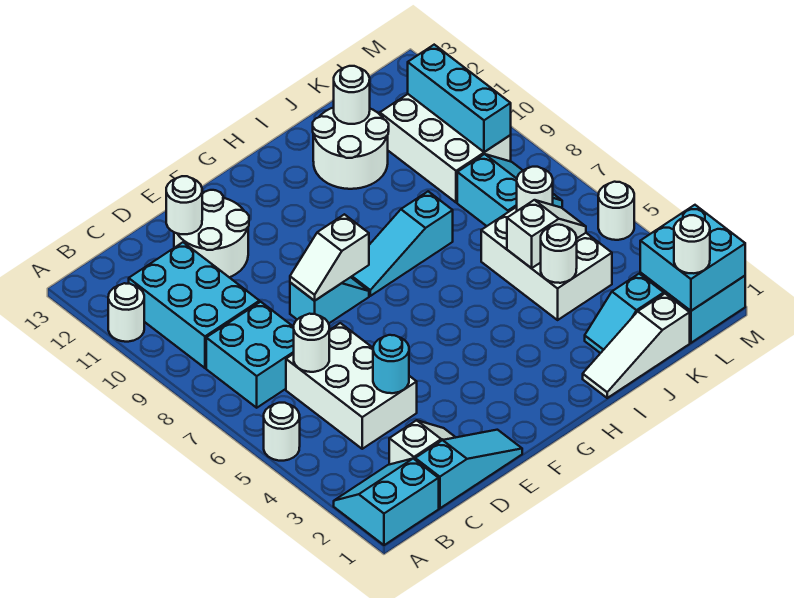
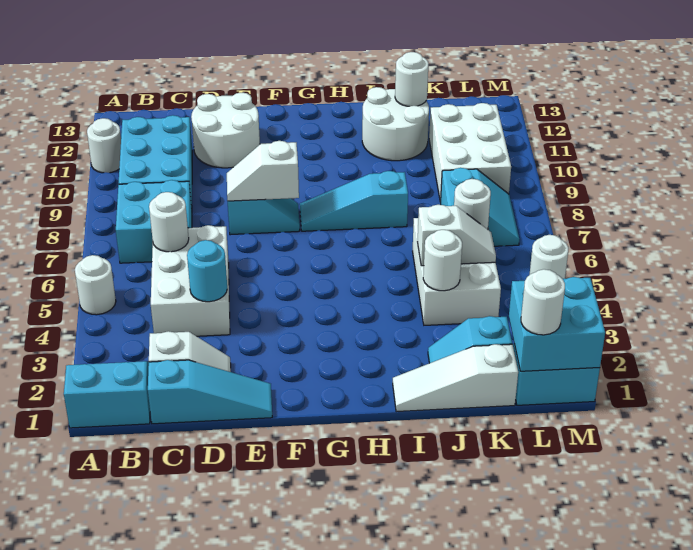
white 1x1 round brick [166,176,202,234] -> none
cyan 1x3 brick [408,45,511,152] -> none

